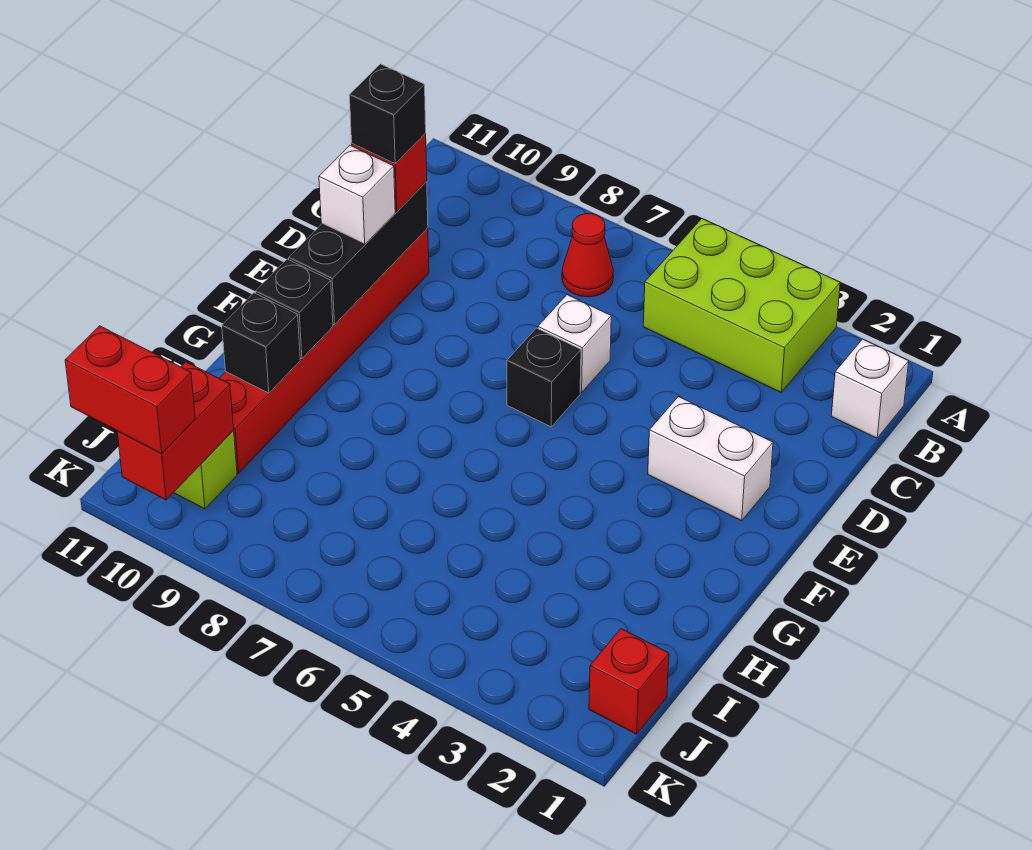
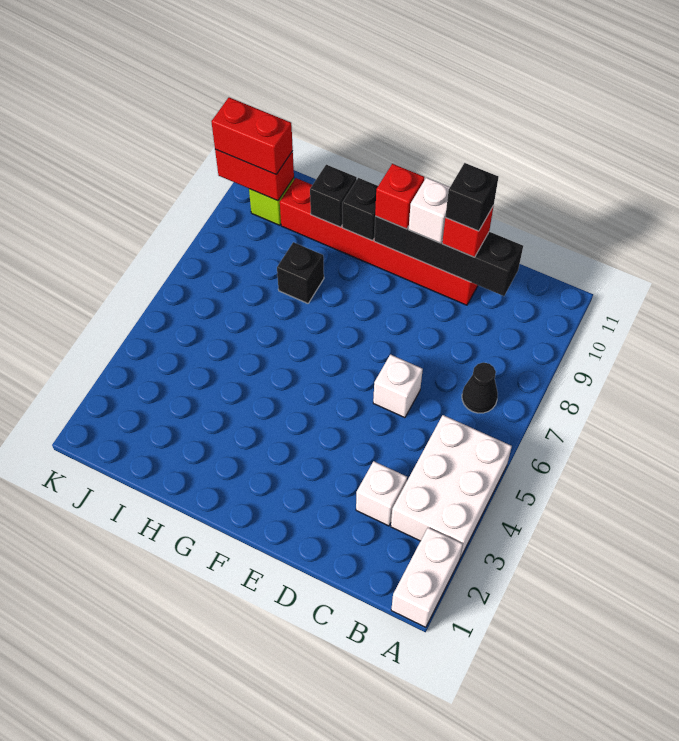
lime 2x3 brick [643,219,840,392] -> white 2x3 brick [391,415,512,558]
white 1x1 brick [831,339,909,438] -> white 1x1 brick moved to [356,461,407,526]
red 1x1 cone [562,214,614,297] -> black 1x1 cone [462,362,498,413]
black 1x3 brick [289,182,428,325] -> black 1x4 brick [374,216,523,296]
white 1x2 brick [648,397,773,521] -> white 1x2 brick moved to [391,528,463,627]
black 1x1 brick [507,328,581,427] -> black 1x1 brick moved to [277,242,324,303]
red 1x1 brick [589,629,669,734] -> red 1x1 brick moved to [375,164,425,229]
red 1x2 brick [65,326,195,454] -> red 1x2 brick turned to [211,97,293,174]

